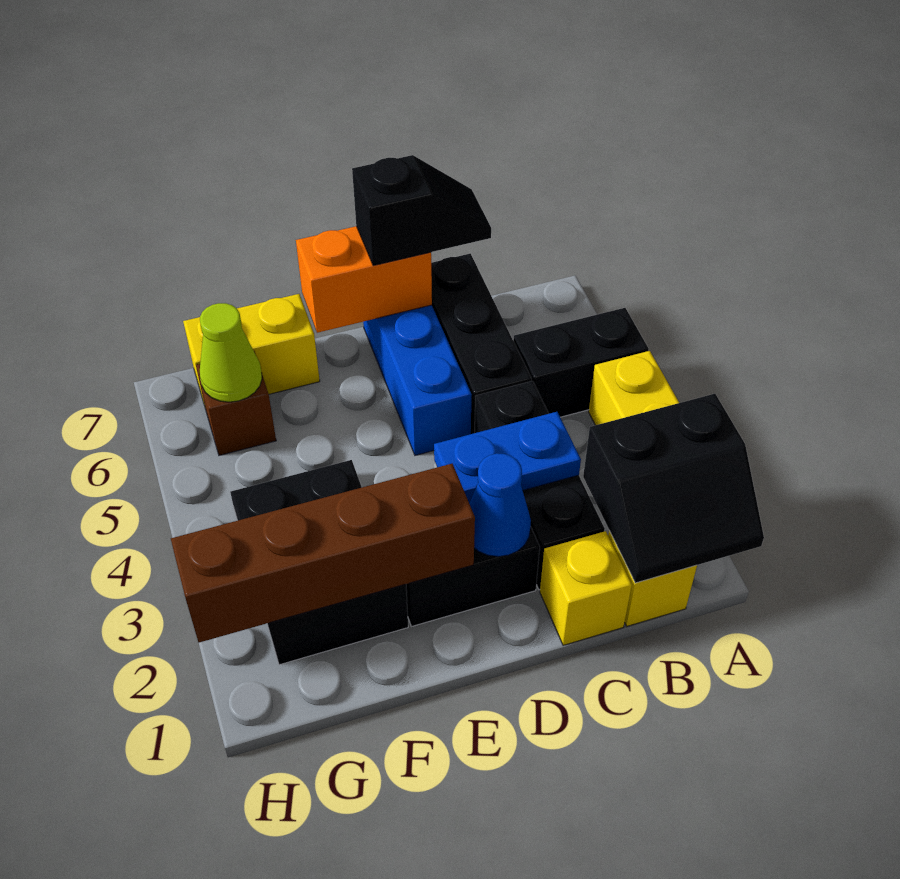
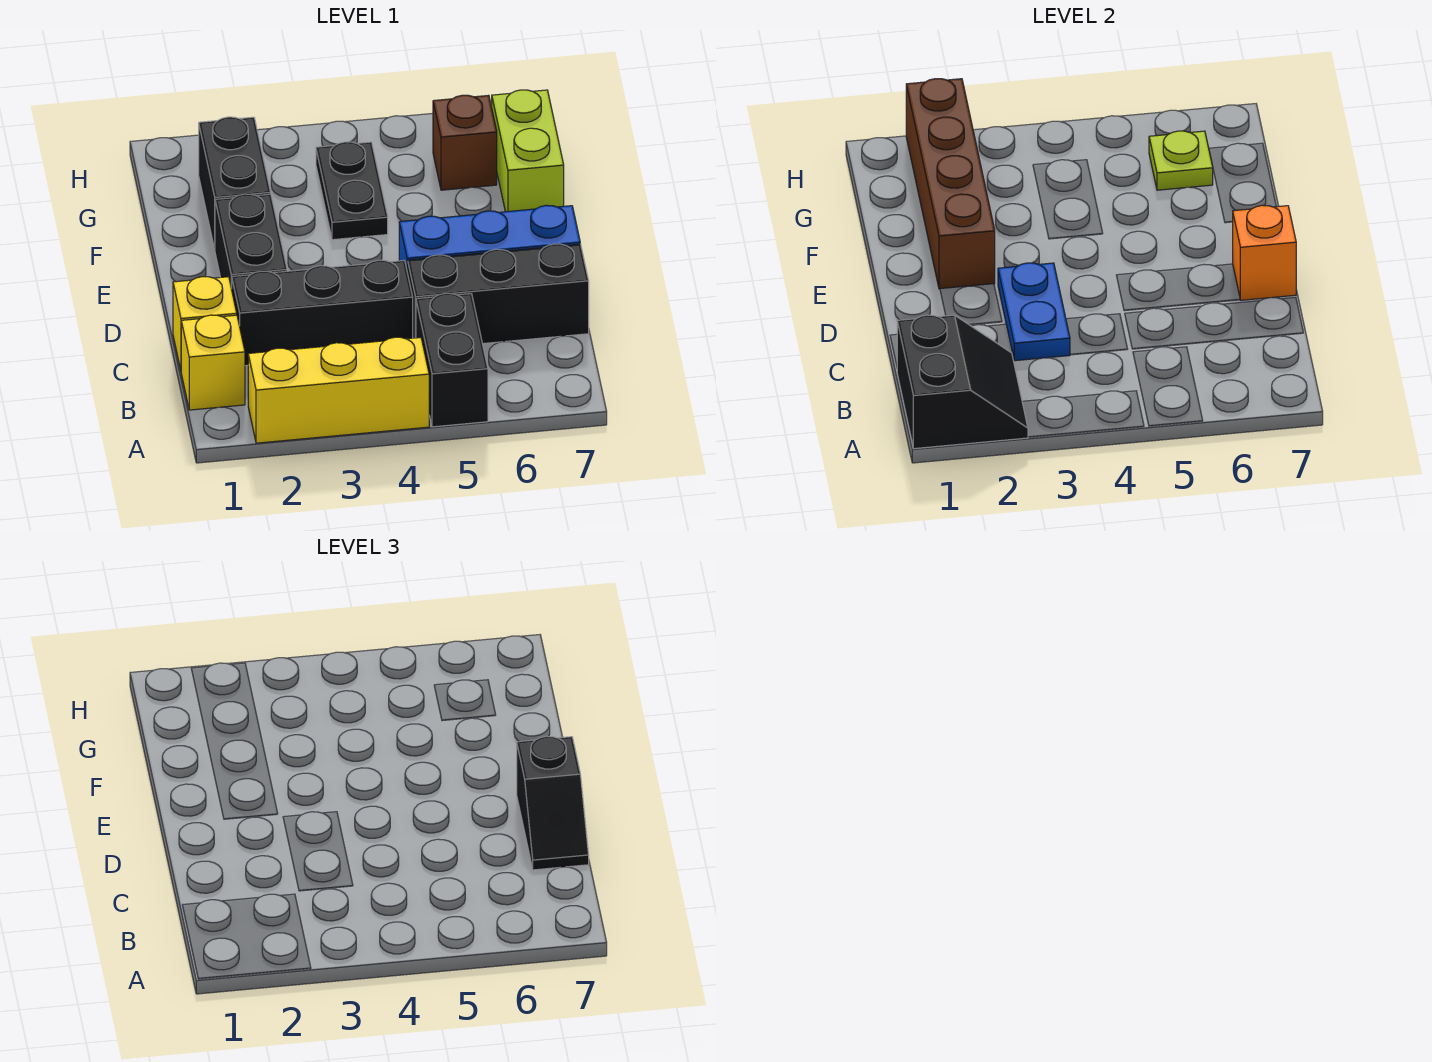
black 2x2 slope [583,394,764,583] -> black 2x2 slope turned to [897,315,1028,449]
blue 1x1 cone [469,453,531,557] -> none
orange 1x2 brick [296,226,432,333] -> orange 1x1 brick [1233,205,1296,300]
yellow 1x2 brick [183,294,320,405] -> lime 1x2 brick [492,90,564,212]
lime 1x1 cone [200,303,262,402] -> lime 1x1 plate [1149,131,1213,190]

